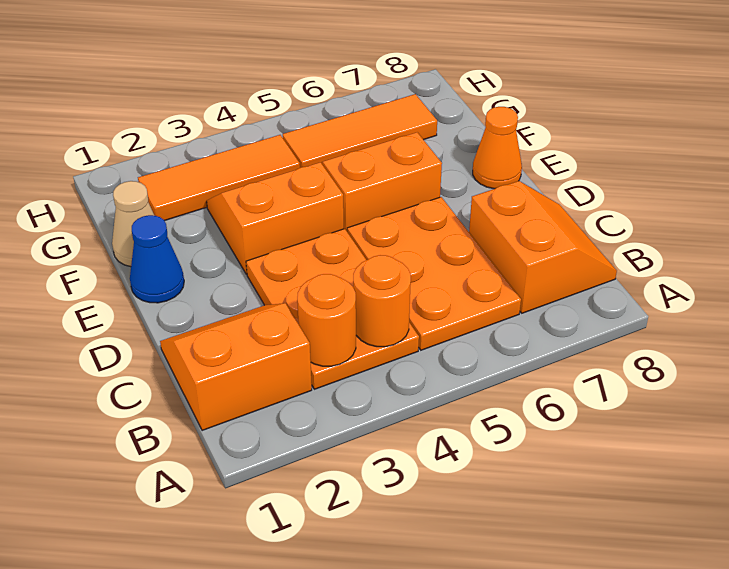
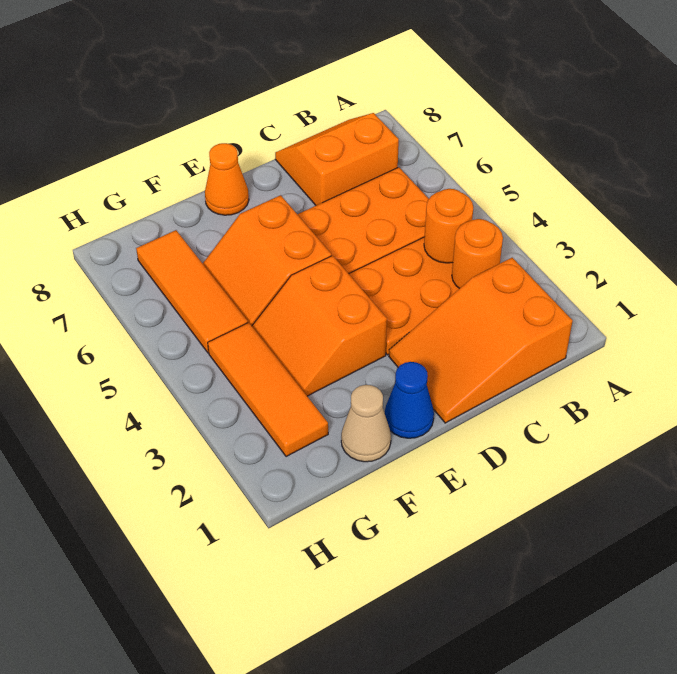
orange 2x2 slope [160,303,312,431] -> orange 2x3 slope [389,258,573,423]

